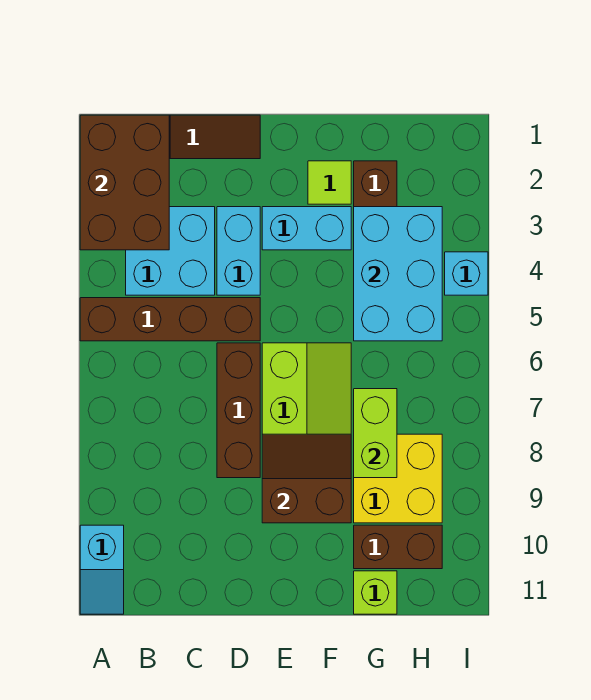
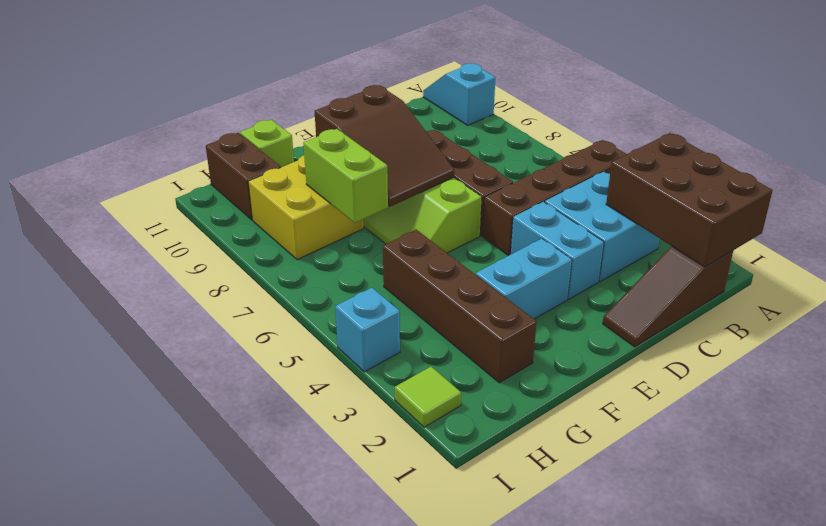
brown 2x2 slope [262,434,351,523] -> brown 2x3 slope [315,85,454,207]
lime 1x1 tile [308,161,351,204] -> lime 1x1 tile moved to [395,367,461,427]
cyan 2x3 brick [354,207,442,341] -> none
brown 1x2 brick [354,525,442,569] -> brown 1x2 brick turned to [206,133,281,220]

